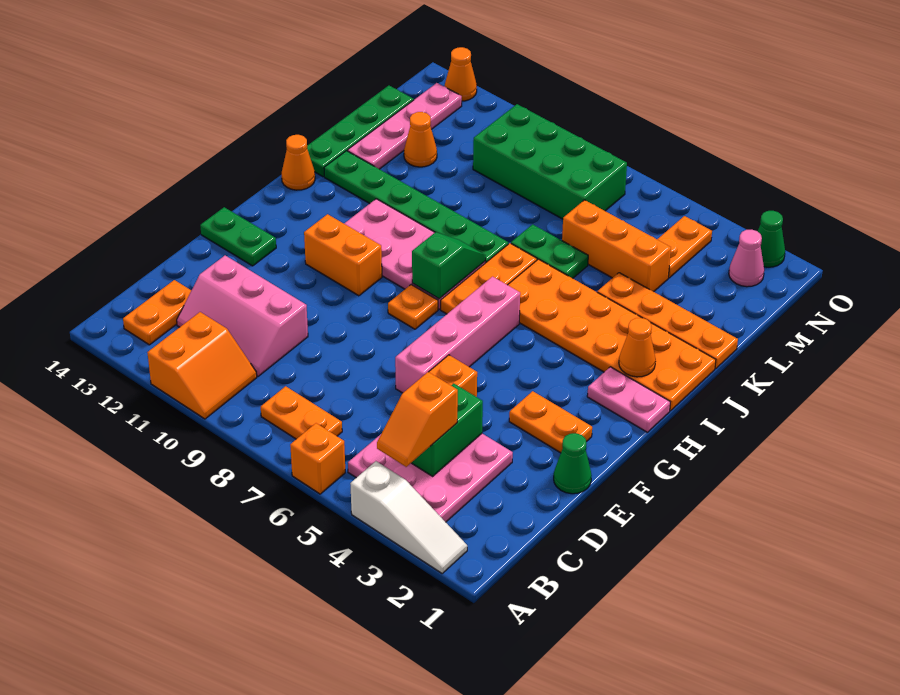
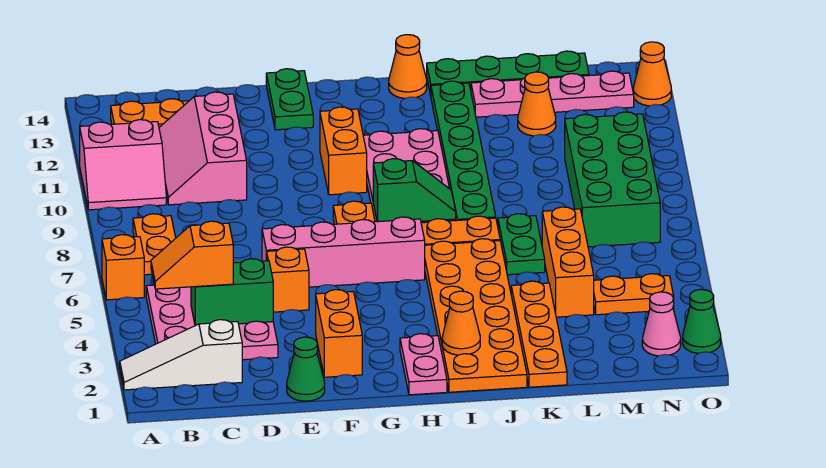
white 1x3 slope [350,461,467,573] -> white 1x3 slope turned to [120,320,242,390]
orange 2x2 slope [147,312,257,419] -> pink 2x2 slope [80,120,166,210]
orange 1x2 plate [509,391,592,453] -> orange 1x2 brick [316,290,362,377]

